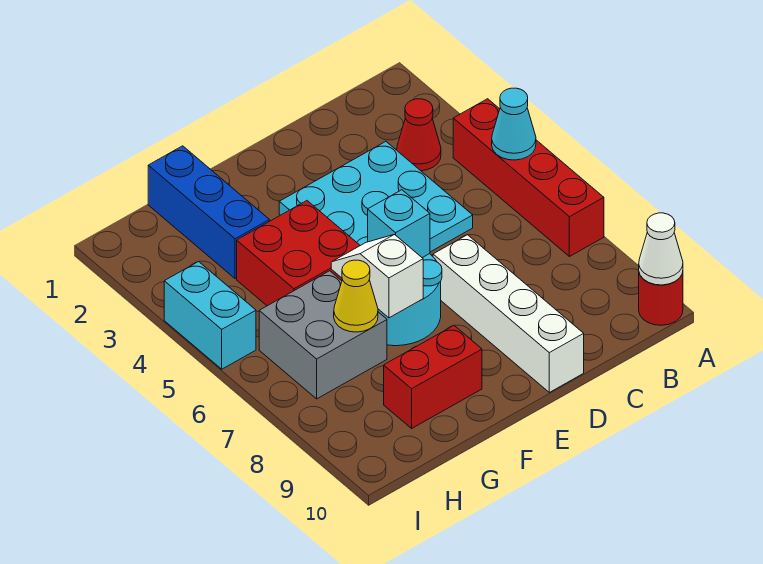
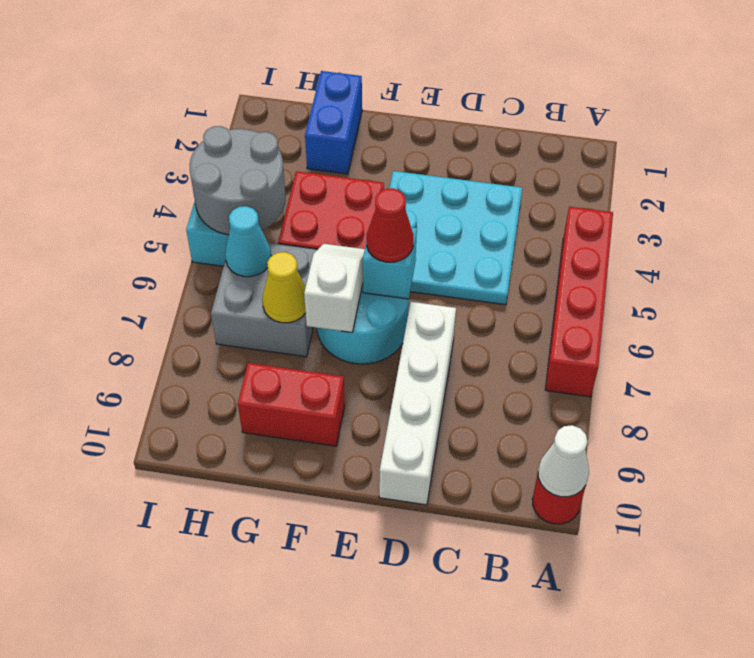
cyan 1x1 cone [492,88,536,160] -> cyan 1x1 cone moved to [225,206,271,277]
red 1x1 cone [397,99,441,171] -> red 1x1 cone moved to [367,188,413,262]
blue 1x3 brick [148,146,270,279] -> blue 1x2 brick [305,71,362,174]
none -> grey 2x2 round brick [190,126,286,235]

